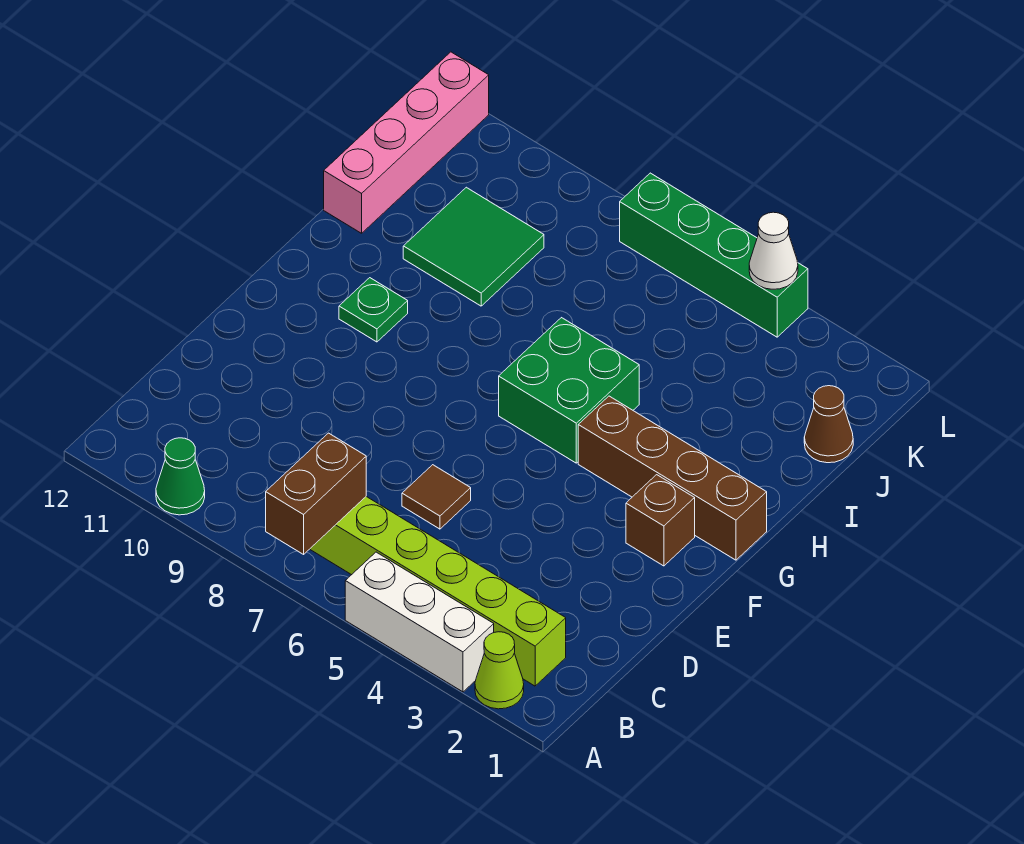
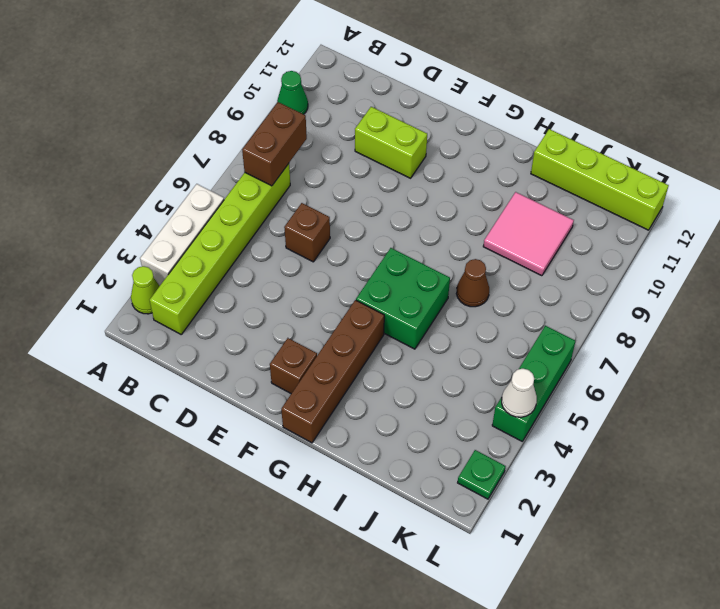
brown 1x2 brick [266,433,366,554] -> brown 1x2 brick turned to [242,102,307,186]
brown 1x1 tile [402,465,471,529] -> brown 1x1 brick [284,203,330,262]
none -> lime 1x2 brick [355,107,427,178]
green 1x1 plate [339,278,408,342] -> green 1x1 plate moved to [458,450,505,499]
green 2x2 tile [403,187,544,306] -> pink 2x2 tile [483,192,574,276]
pink 1x4 brick [324,52,489,233] -> lime 1x4 brick [531,129,669,230]
brown 1x1 cone [804,386,853,463] -> brown 1x1 cone moved to [456,259,489,307]
green 1x4 brick [620,173,808,337] -> green 1x3 brick [492,326,575,441]

